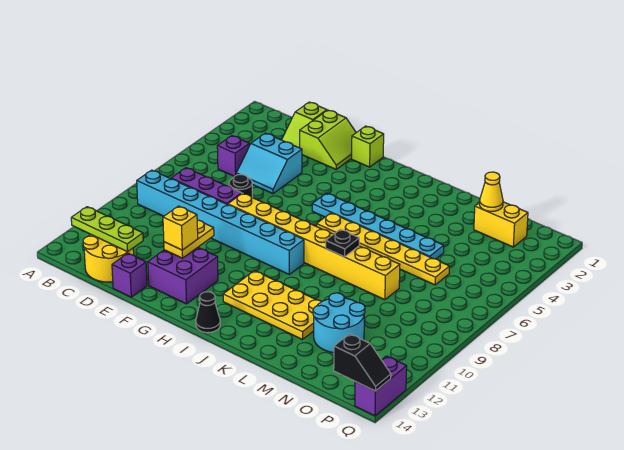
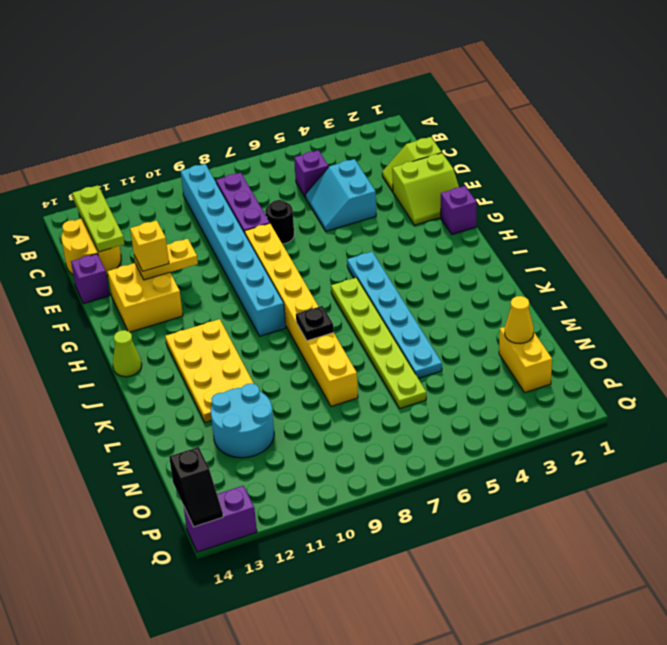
purple 2x2 brick [148,248,218,304] -> yellow 2x2 brick [108,263,183,332]
lime 1x1 brick [352,126,384,167] -> purple 1x1 brick [441,186,477,234]
yellow 1x6 plate [317,213,450,285] -> lime 1x6 plate [331,278,426,409]
black 1x1 cone [196,292,220,333] -> lime 1x1 cone [113,330,142,377]

